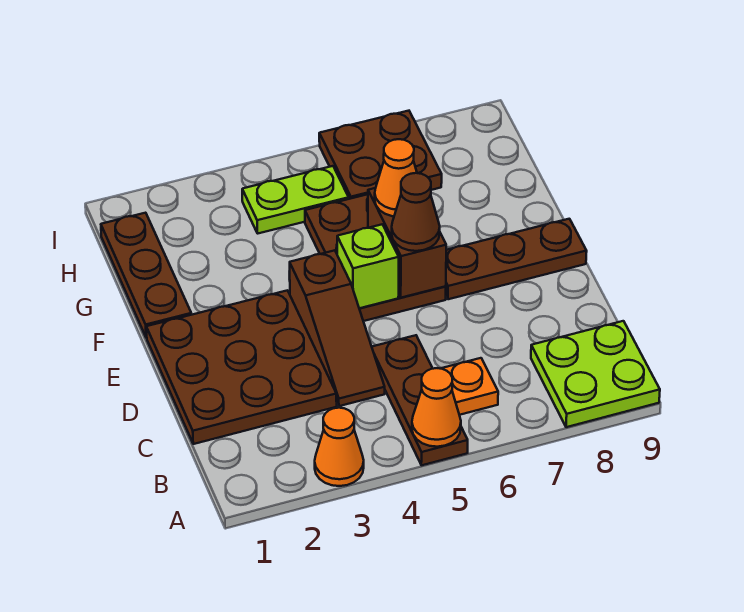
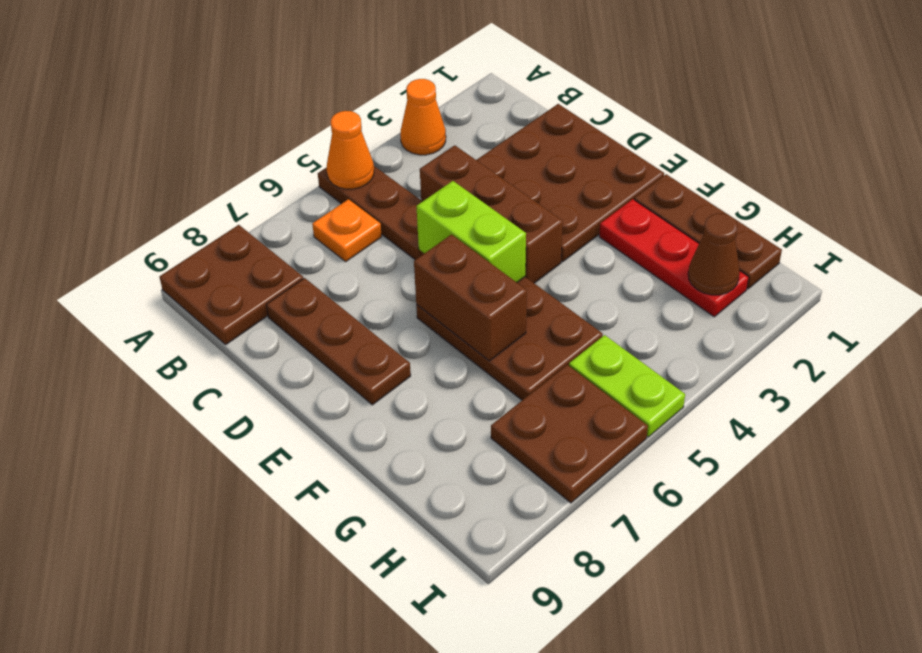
lime 2x2 plate [531,321,660,427] -> brown 2x2 plate [159,225,303,344]
brown 1x3 slope [289,250,385,406] -> brown 1x3 brick [420,145,563,283]
lime 1x1 brick [337,224,399,309] -> lime 1x2 brick [416,181,526,282]
brown 1x1 cone [392,173,440,251] -> brown 1x1 cone moved to [688,213,740,295]
brown 1x3 plate [446,219,587,299] -> brown 1x3 plate turned to [266,278,411,405]
none -> red 1x3 plate [599,199,749,317]
orange 1x1 cone [375,139,417,216] -> none
lime 1x2 plate [242,166,349,233] -> lime 1x2 plate turned to [569,335,685,437]

